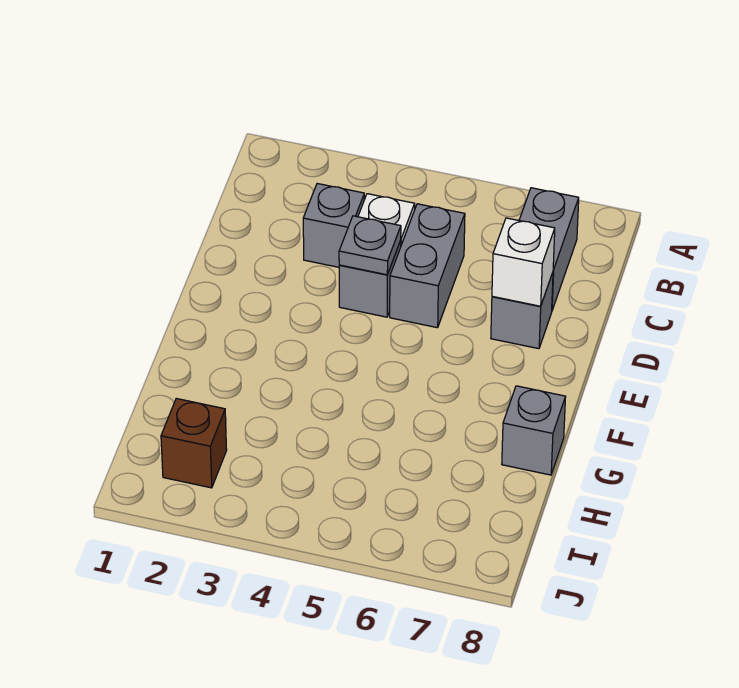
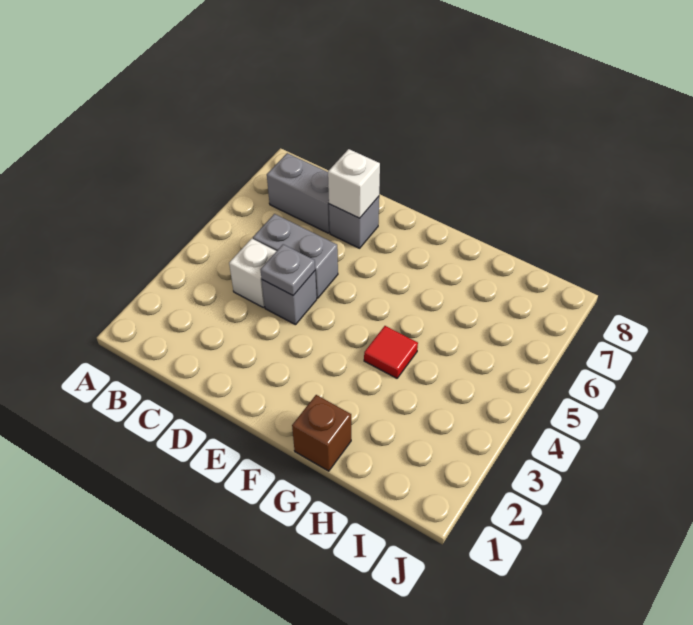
grey 1x1 brick [303,184,364,267] -> none
none -> red 1x1 tile [364,326,418,378]
grey 1x1 brick [502,386,566,475] -> none
brown 1x1 brick [161,398,227,488] -> brown 1x1 brick moved to [292,395,351,471]

